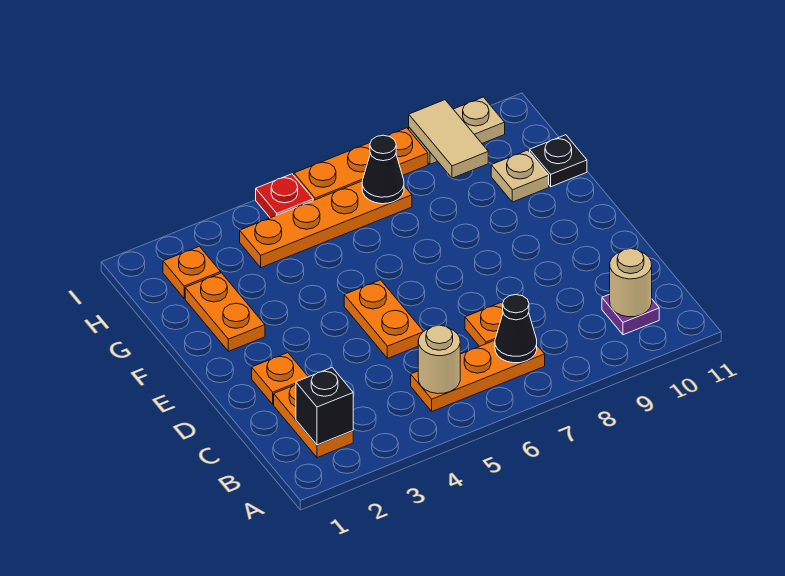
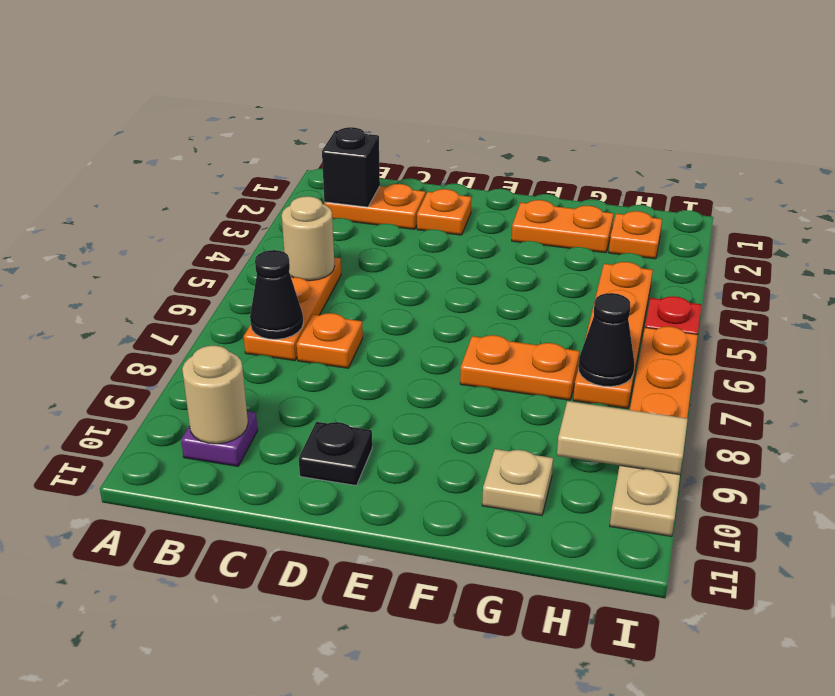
orange 1x2 plate [344,280,424,358] -> orange 1x2 plate moved to [460,335,580,400]
black 1x1 plate [530,135,587,187] -> black 1x1 plate moved to [299,422,372,486]

